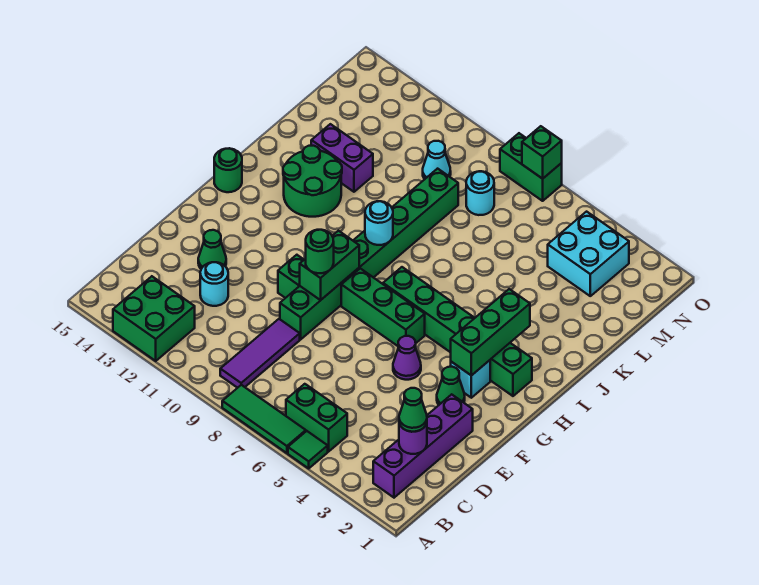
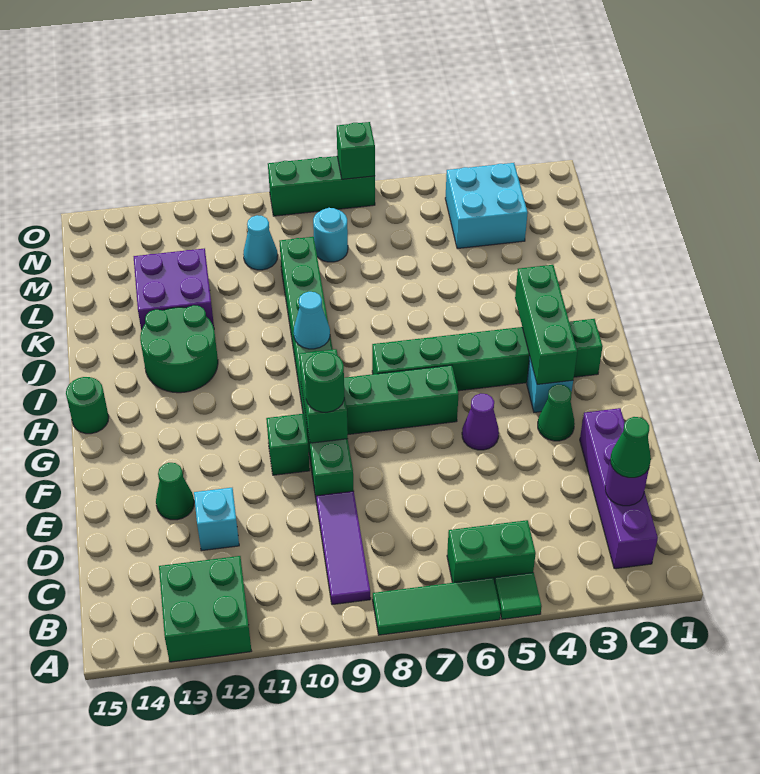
cyan 1x1 round brick [200,262,228,306] -> cyan 1x1 brick [194,488,239,551]
cyan 1x1 round brick [365,201,393,245] -> cyan 1x1 cone [294,292,330,349]
purple 1x2 brick [311,124,373,192] -> purple 2x2 brick [134,248,214,330]
green 1x2 brick [500,133,562,201] -> green 1x3 brick [268,156,375,216]

